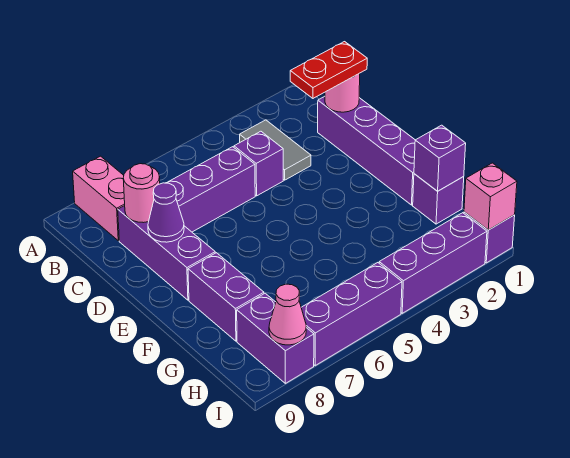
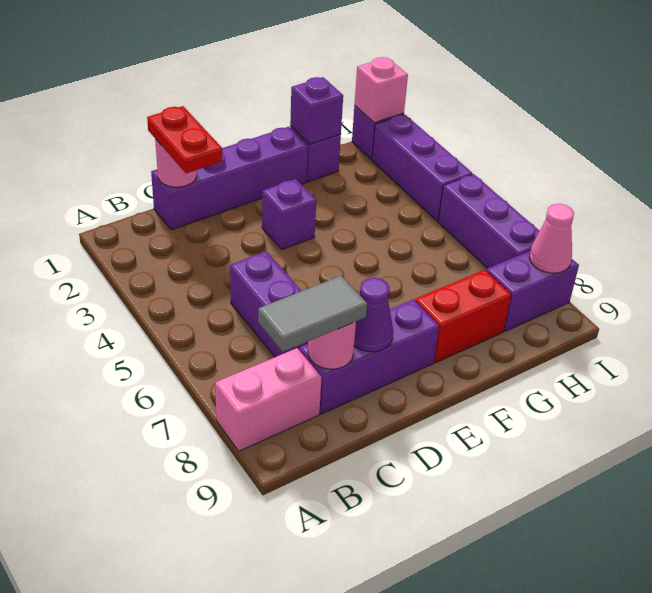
grey 1x2 tile [240,120,311,180] -> grey 1x2 tile moved to [258,276,367,352]
purple 1x1 brick [234,131,283,196] -> purple 1x1 brick moved to [262,179,316,250]
purple 1x2 brick [188,253,264,341] -> red 1x2 brick [415,270,511,363]

